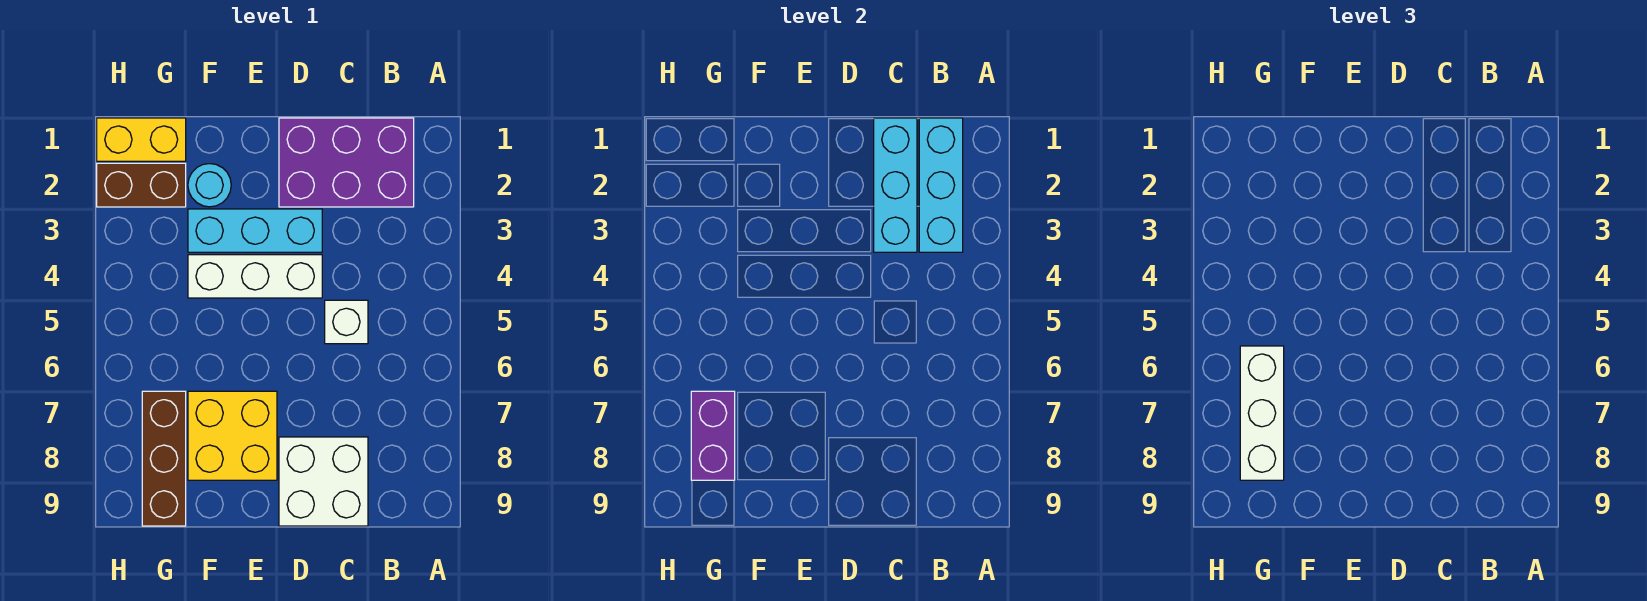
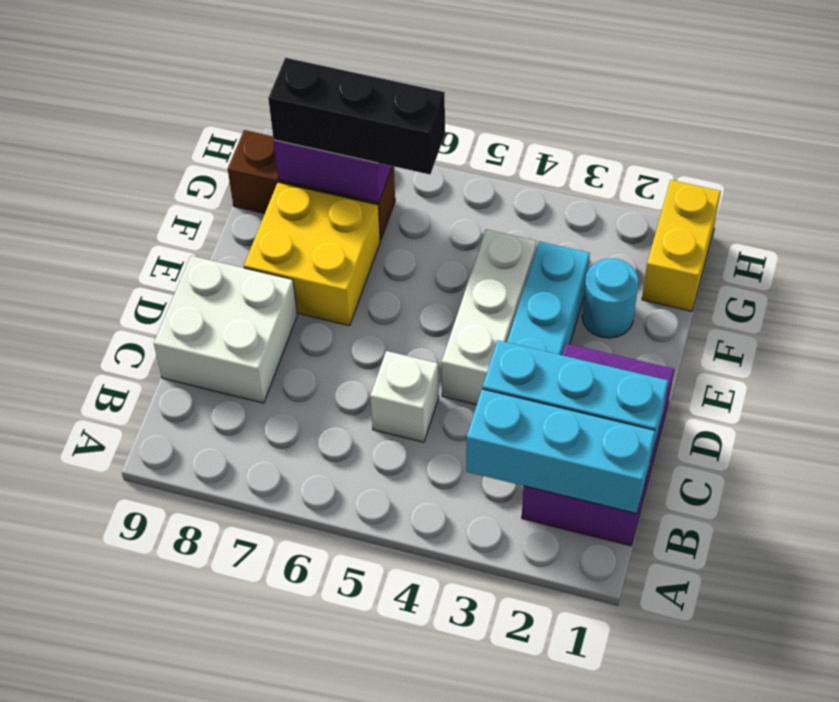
brown 1x2 brick [97,163,186,207] -> none
white 1x3 brick [1240,346,1284,480] -> black 1x3 brick [268,58,445,174]

